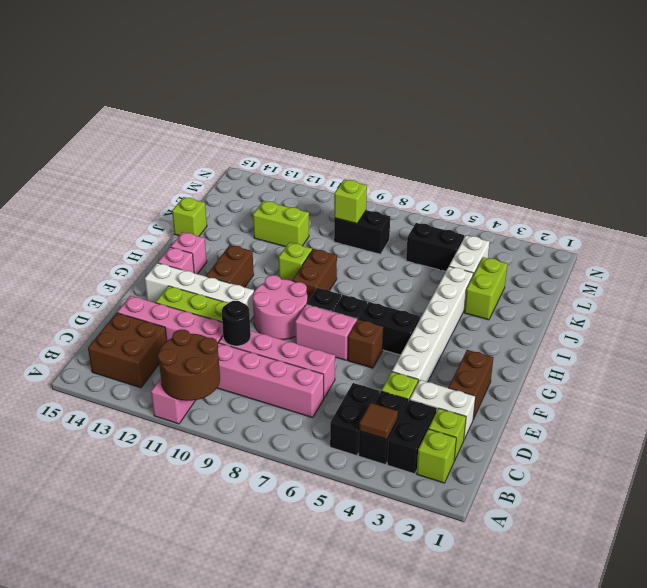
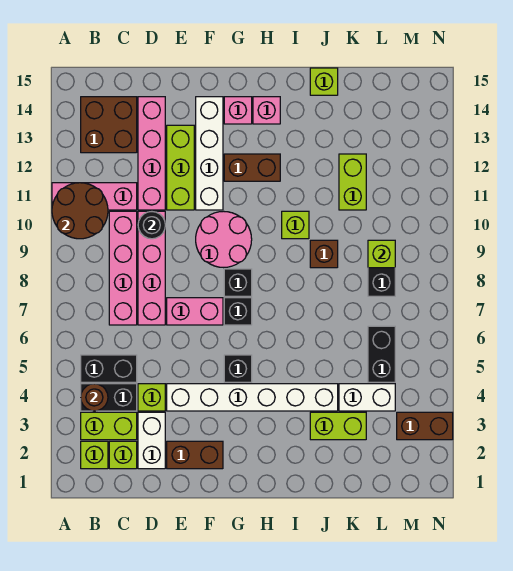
black 1x2 brick [387,400,437,474] -> lime 1x2 brick [81,412,137,440]
brown 1x1 tile [359,403,398,440] -> brown 1x1 round brick [81,384,108,411]
brown 1x1 brick [348,319,384,368] -> brown 1x1 brick moved to [310,240,338,268]
pink 1x2 brick [295,305,357,360] -> pink 1x2 brick turned to [167,298,223,325]
black 1x2 brick [359,302,420,355] -> black 1x1 brick [224,355,252,382]
brown 1x2 brick [292,249,337,302] -> brown 1x2 brick moved to [397,412,453,440]

